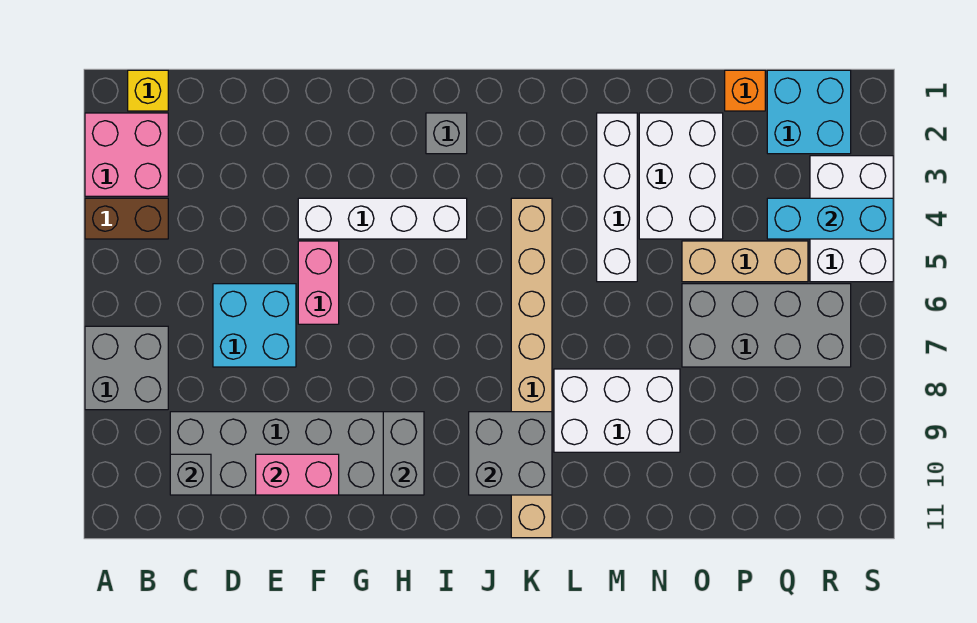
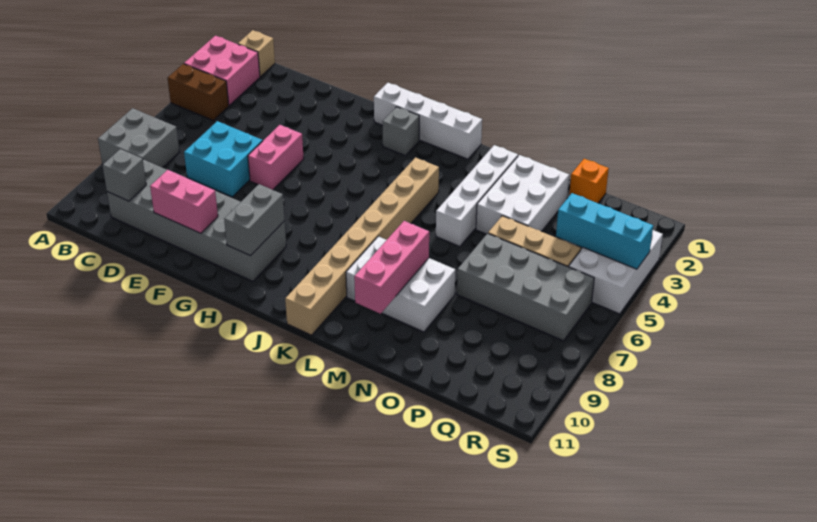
yellow 1x1 brick [128,70,168,111] -> tan 1x1 brick [238,30,275,77]
white 1x4 brick [298,198,467,239] -> white 1x4 brick moved to [374,83,482,159]
grey 2x2 brick [469,412,552,495] -> none
none -> pink 1x3 brick [354,221,429,314]
cyan 2x2 brick [767,70,851,154] -> none

